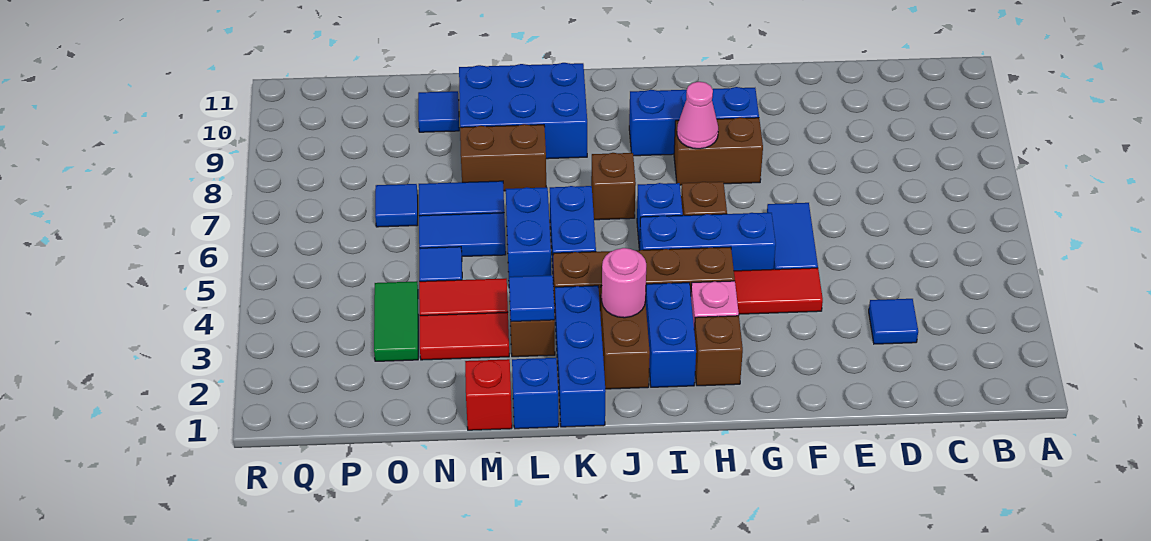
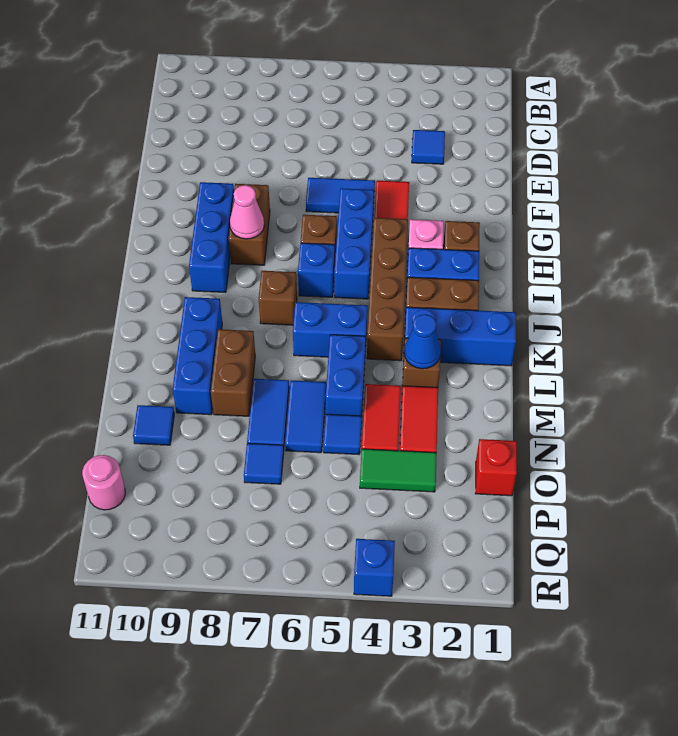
pink 1x1 round brick [602,248,646,318] -> pink 1x1 round brick moved to [82,455,125,510]
blue 2x3 brick [459,63,587,159] -> blue 1x3 brick [173,297,222,415]
blue 1x1 brick [512,358,559,429] -> blue 1x1 brick moved to [354,539,395,596]
blue 1x1 tile [509,275,555,322] -> blue 1x1 cone [404,314,441,369]
blue 1x2 brick [506,187,551,277] -> blue 1x2 brick turned to [326,335,366,416]
red 1x1 brick [465,359,512,430] -> red 1x1 brick moved to [475,439,517,496]

